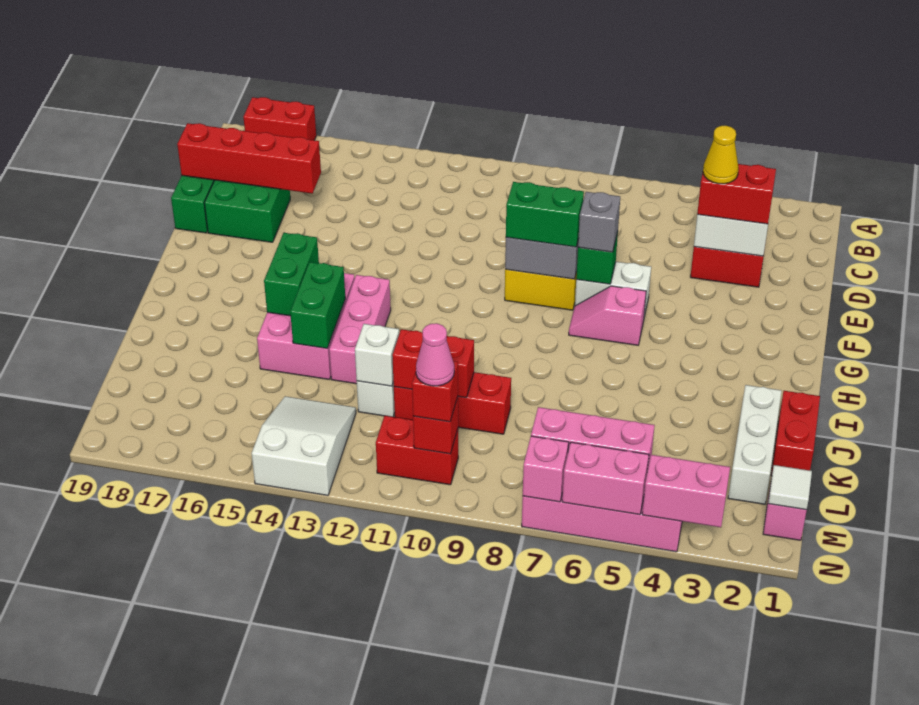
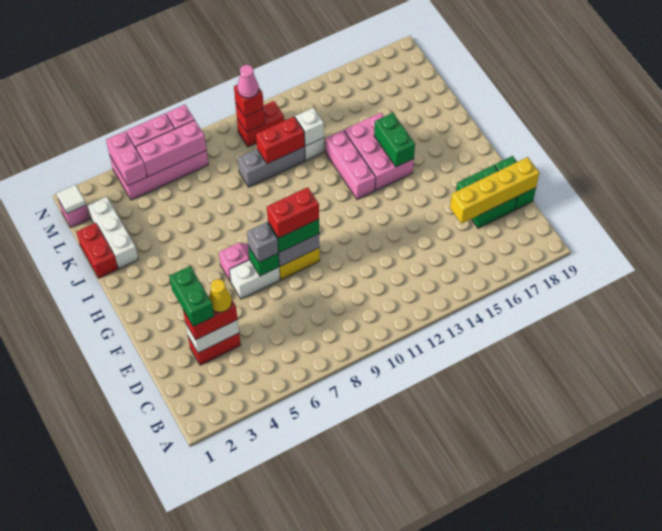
red 1x2 brick [243,97,316,140] -> red 1x2 brick moved to [267,187,319,238]
red 1x4 brick [177,123,321,194] -> yellow 1x4 brick [450,157,539,224]
green 1x2 brick [290,262,345,348] -> green 1x2 brick moved to [169,266,214,327]
red 1x3 brick [394,372,511,434] -> grey 1x3 brick [238,147,305,187]
white 2x3 slope [252,396,356,495] -> none
pink 1x2 brick [642,455,730,527] -> pink 1x2 brick turned to [106,131,147,186]

